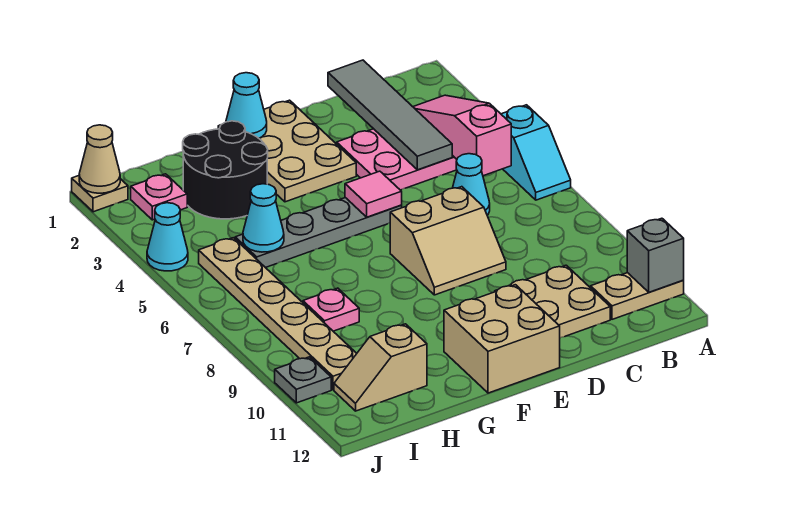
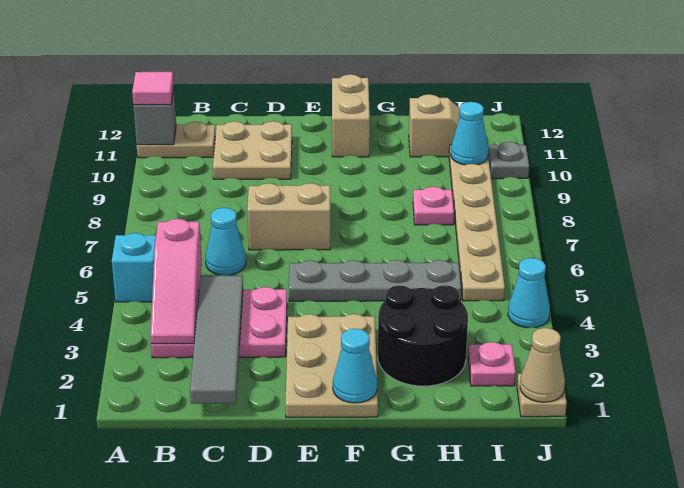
pink 1x1 tile [345,171,402,217] -> pink 1x1 tile moved to [132,72,174,105]
tan 2x2 brick [444,285,560,393] -> tan 1x2 brick [332,74,370,157]
cyan 1x1 cone [243,184,284,252] -> cyan 1x1 cone moved to [451,102,489,165]

